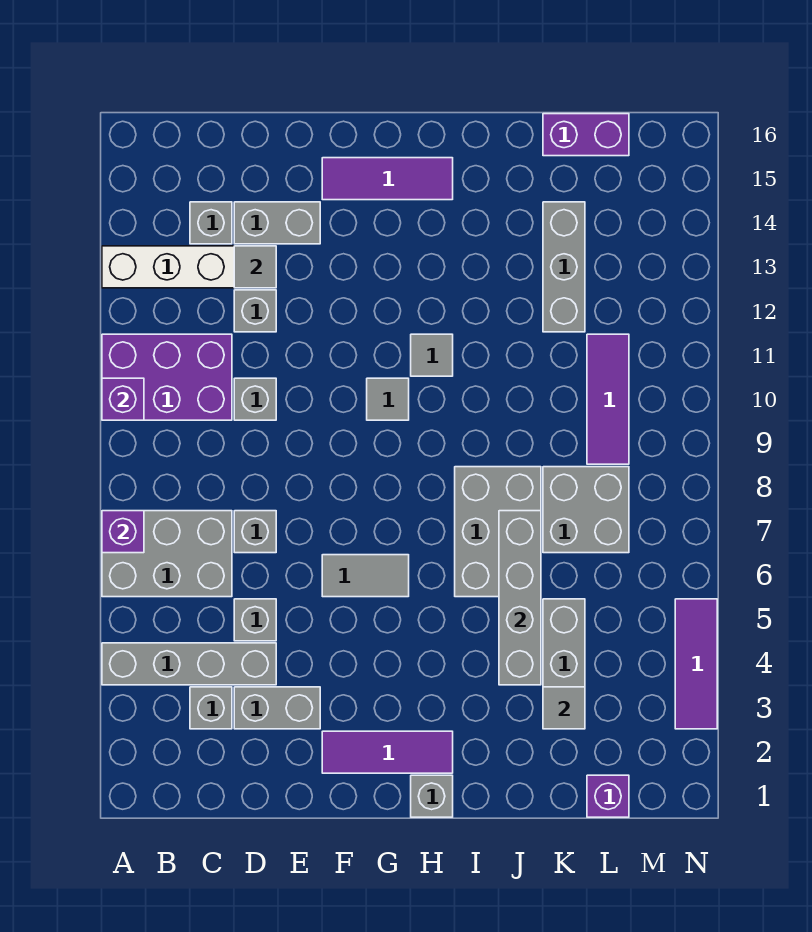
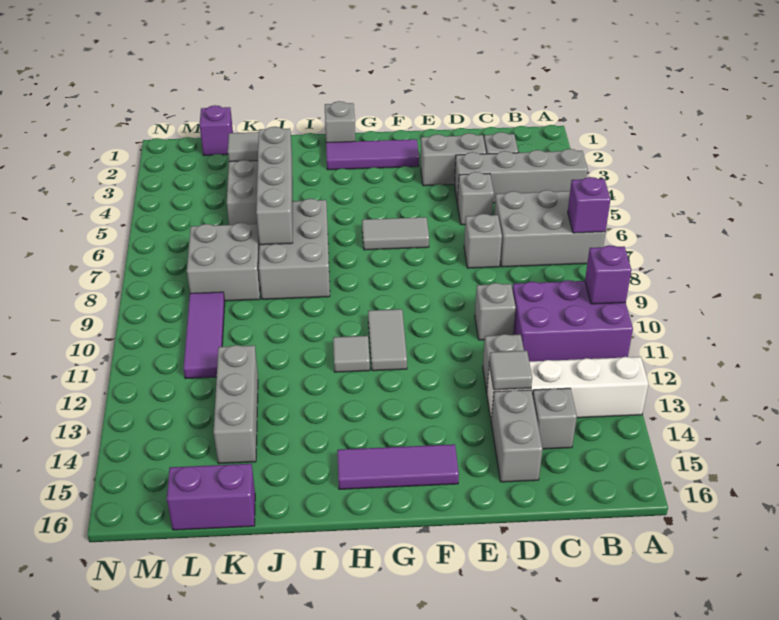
grey 1x2 brick [234,202,320,244] -> grey 1x2 brick turned to [491,390,543,482]
grey 1x1 tile [367,378,409,420] -> grey 1x2 tile [368,309,407,371]
purple 1x3 tile [675,599,717,729] -> none

